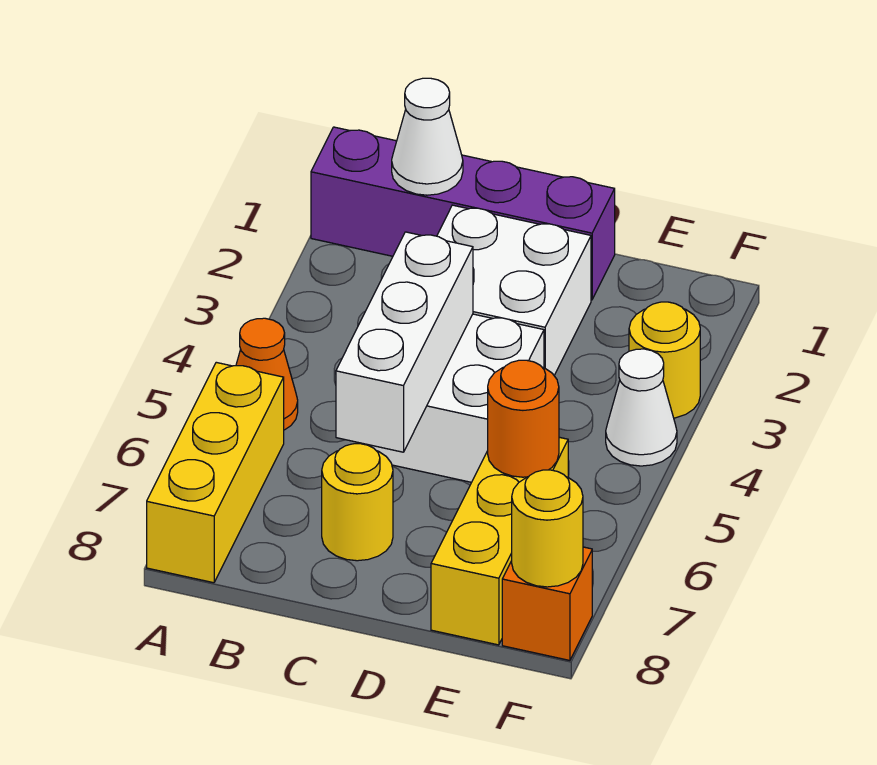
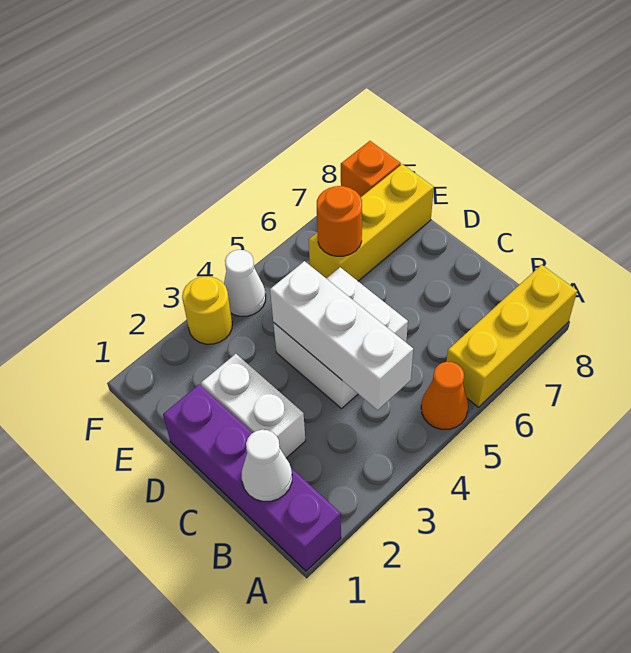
white 2x2 brick [437,205,591,375] -> white 1x2 brick [201,354,306,458]
white 1x3 brick [336,232,473,452] -> white 1x3 brick turned to [270,261,413,410]
yellow 1x1 round brick [322,444,393,561] -> none
yellow 1x1 round brick [512,470,583,587] -> none

